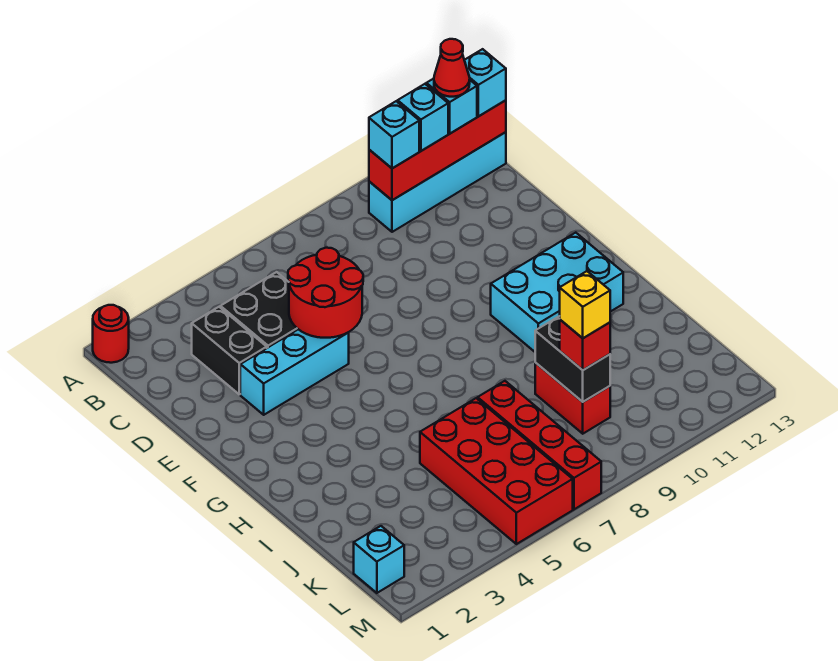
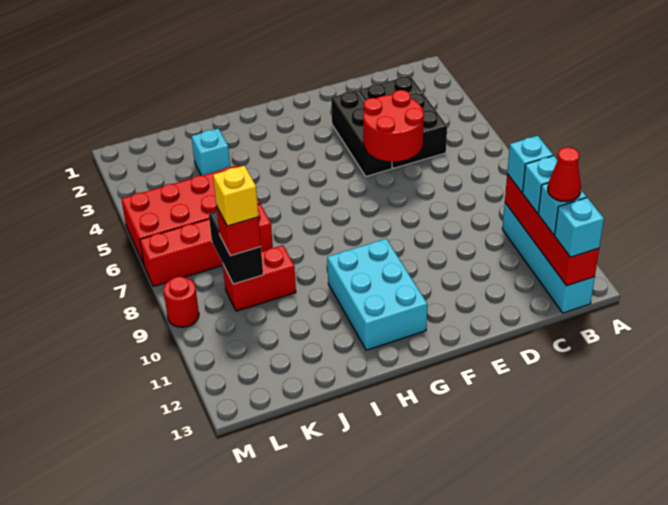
red 1x1 round brick [93,305,129,363] -> red 1x1 round brick moved to [163,276,199,327]
cyan 1x3 brick [240,329,349,415] -> black 1x3 brick [331,90,392,176]
black 1x2 brick [535,316,610,402] -> black 1x2 brick turned to [209,211,263,284]
cyan 1x1 brick [354,526,404,593] -> cyan 1x1 brick moved to [192,129,230,176]

